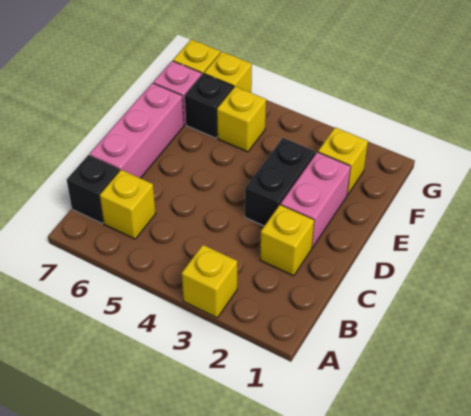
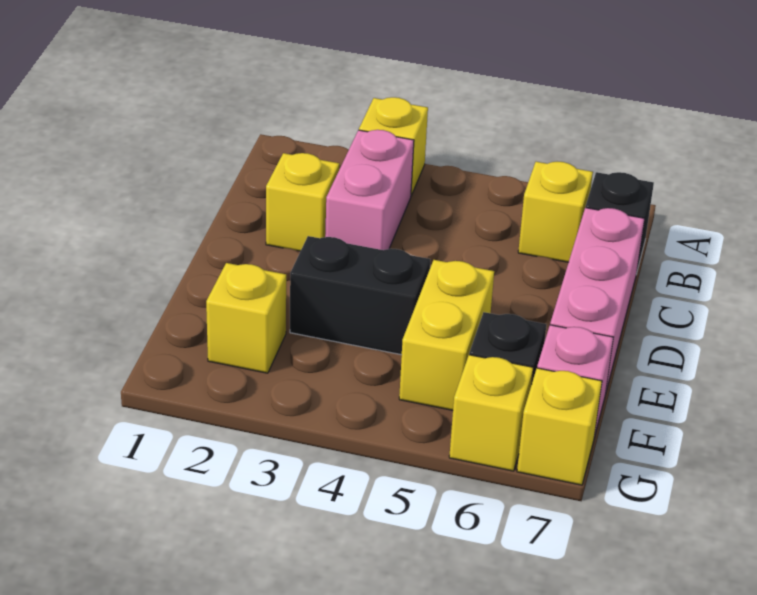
pink 1x2 brick [281,152,351,248] -> pink 1x2 brick moved to [325,130,414,250]
black 1x2 brick [245,138,316,226] -> black 1x2 brick turned to [290,236,430,355]
yellow 1x1 brick [217,87,266,152] -> yellow 1x2 brick [399,260,494,410]

